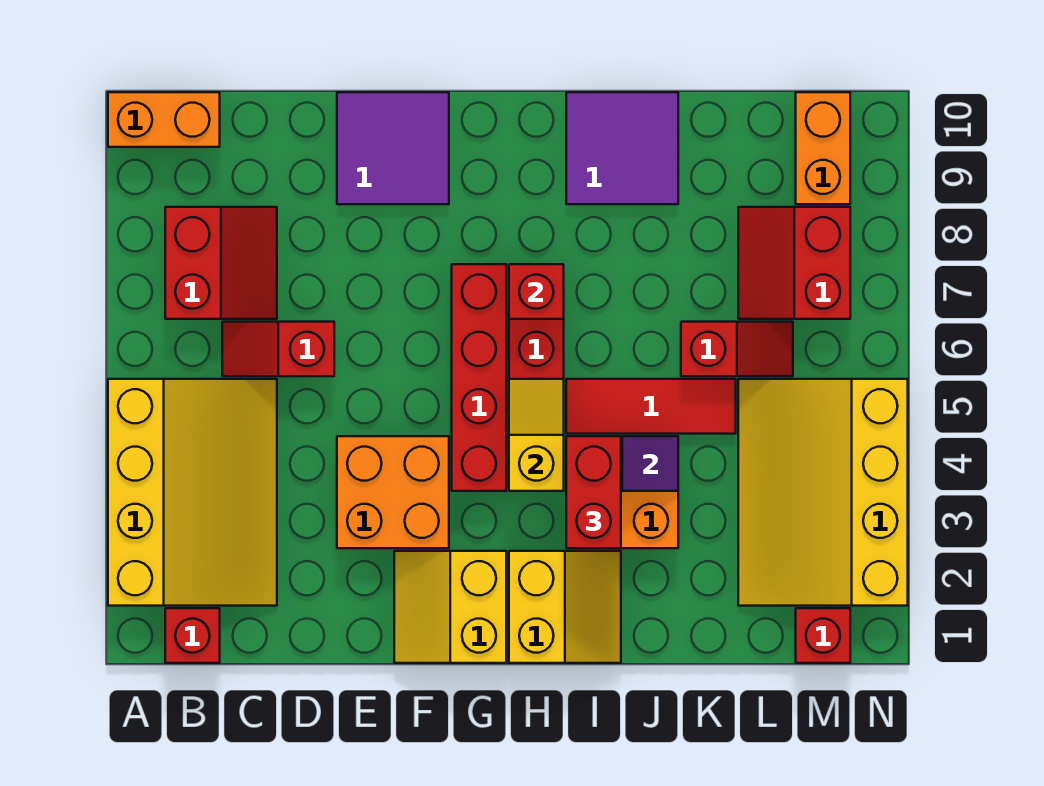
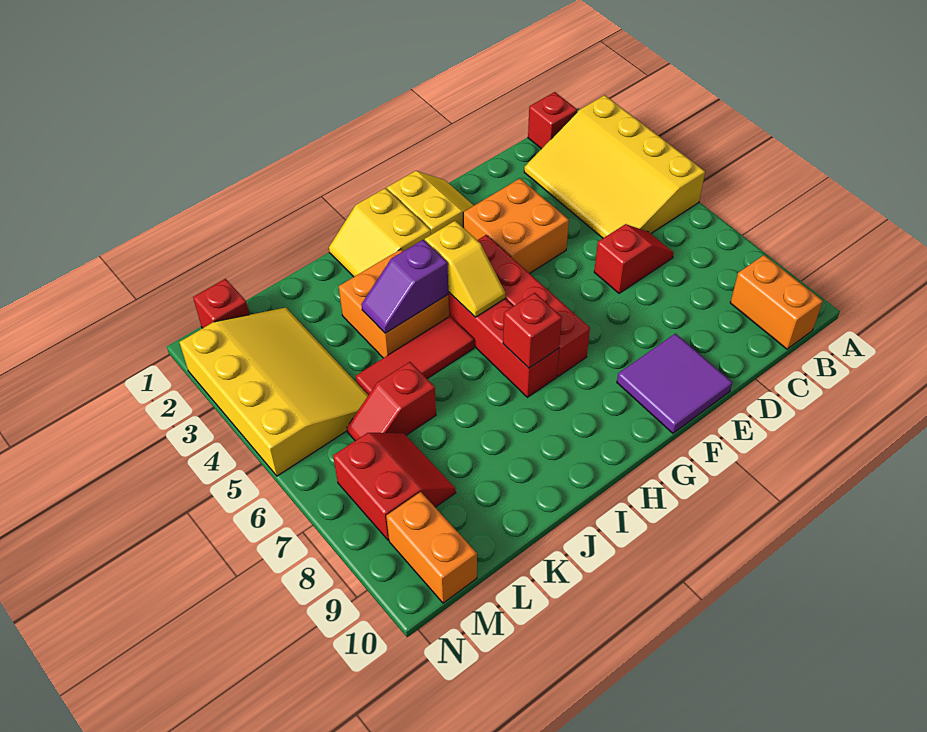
orange 1x2 brick [108,92,220,147] -> orange 1x2 brick turned to [730,255,823,349]
red 2x2 slope [165,207,277,319] -> none
red 1x2 brick [566,436,621,548] -> none
purple 2x2 tile [566,92,678,204] -> none

